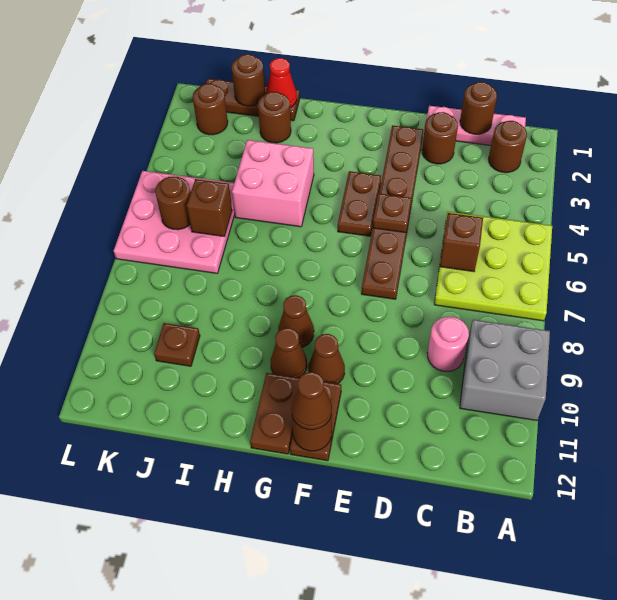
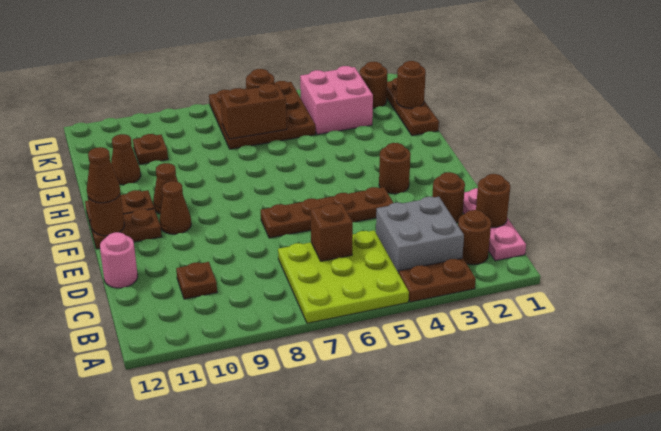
grey 2x2 brick [460,320,550,420] -> grey 2x2 brick moved to [376,197,464,273]
pink 1x1 round brick [427,317,469,371] -> pink 1x1 round brick moved to [100,232,138,288]
brown 1x6 plate [361,125,423,299] -> brown 1x4 plate [261,187,393,238]
brown 1x1 plate [373,193,412,233] -> brown 1x1 plate moved to [176,262,217,299]
brown 1x2 plate [338,171,381,236] -> brown 1x2 plate moved to [399,258,476,302]
brown 1x1 cone [278,295,314,347] -> brown 1x1 cone moved to [111,134,141,185]
pink 2x2 brick [232,140,314,227] -> pink 2x2 brick moved to [300,66,373,135]
red 1x1 cone [266,58,297,107] -> none
brown 1x1 round brick [258,92,291,143] -> brown 1x1 round brick moved to [379,143,411,194]
pink 3x3 plate [114,171,235,274] -> brown 3x3 plate [209,81,316,149]
brown 1x1 brick [187,179,232,237] -> brown 1x2 brick [221,83,287,139]

